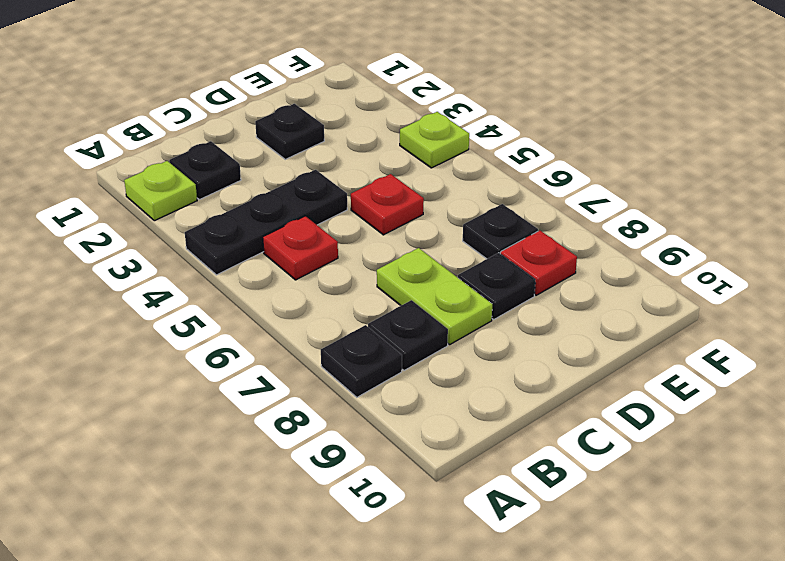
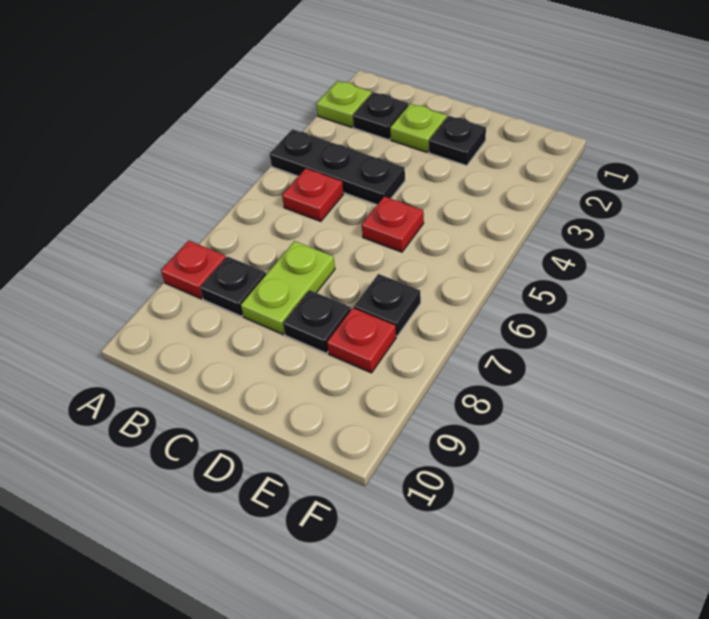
black 1x1 plate [321,325,402,397] -> red 1x1 plate [161,241,226,299]
lime 1x1 plate [400,112,469,168] -> lime 1x1 plate moved to [390,104,447,152]

